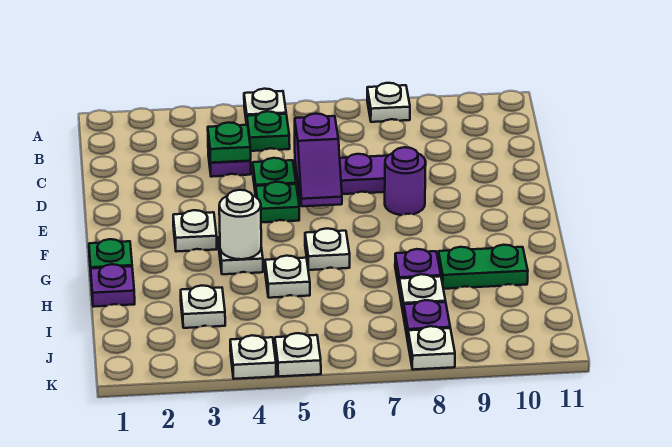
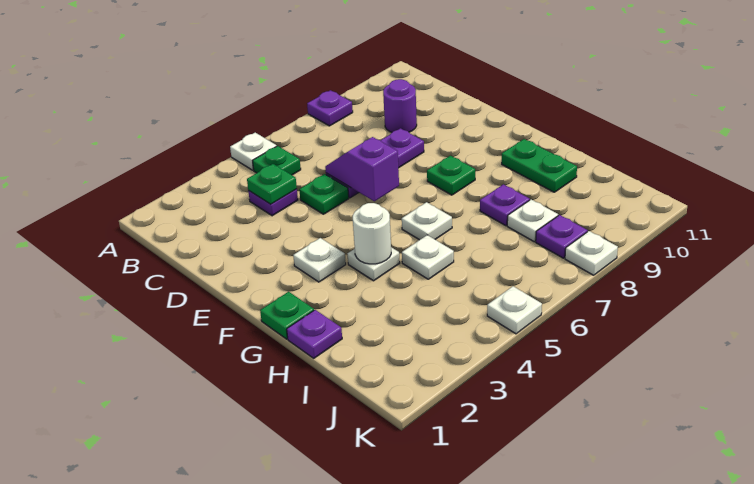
white 1x1 plate [367,83,410,122] -> purple 1x1 plate [307,90,353,126]
purple 1x2 slope [295,114,342,206] -> purple 1x2 slope turned to [325,137,399,201]
green 1x1 plate [256,182,299,223] -> green 1x1 plate moved to [427,156,475,195]
purple 1x1 round brick [385,147,426,215] -> purple 1x1 round brick moved to [383,79,417,132]
green 1x2 plate [438,245,528,289] -> green 1x2 plate turned to [502,139,577,192]
white 1x1 plate [181,286,225,328] -> none
white 1x1 plate [230,335,276,379] -> none

